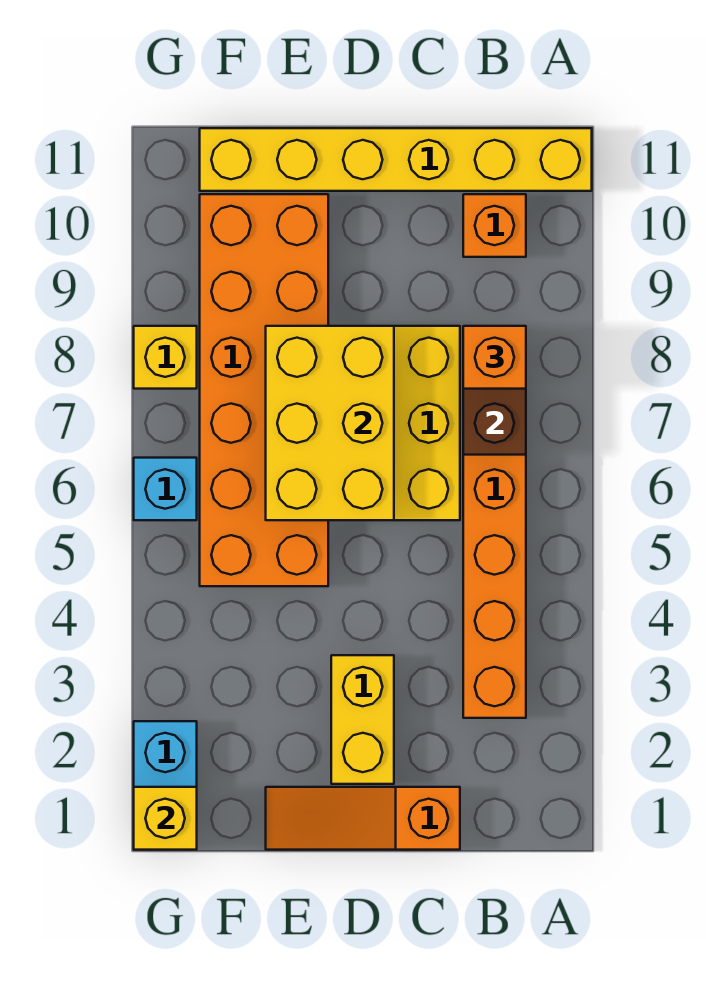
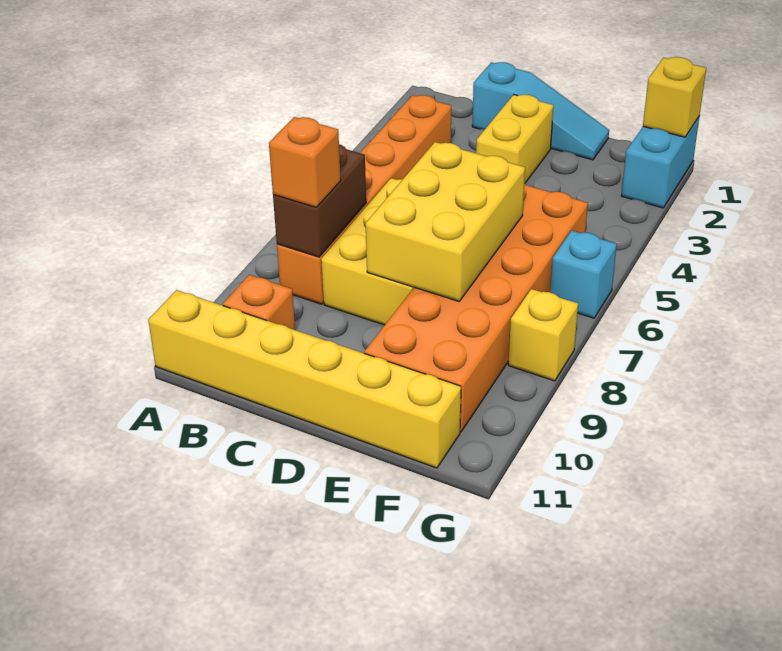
orange 1x3 slope [266,787,460,850] -> cyan 1x3 slope [472,62,609,160]

